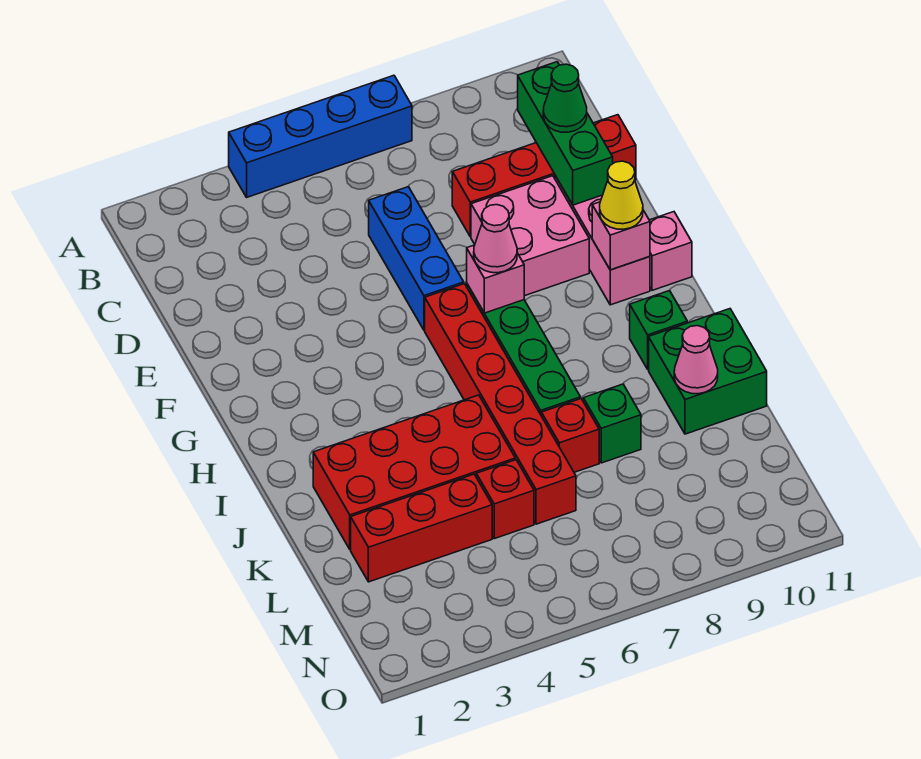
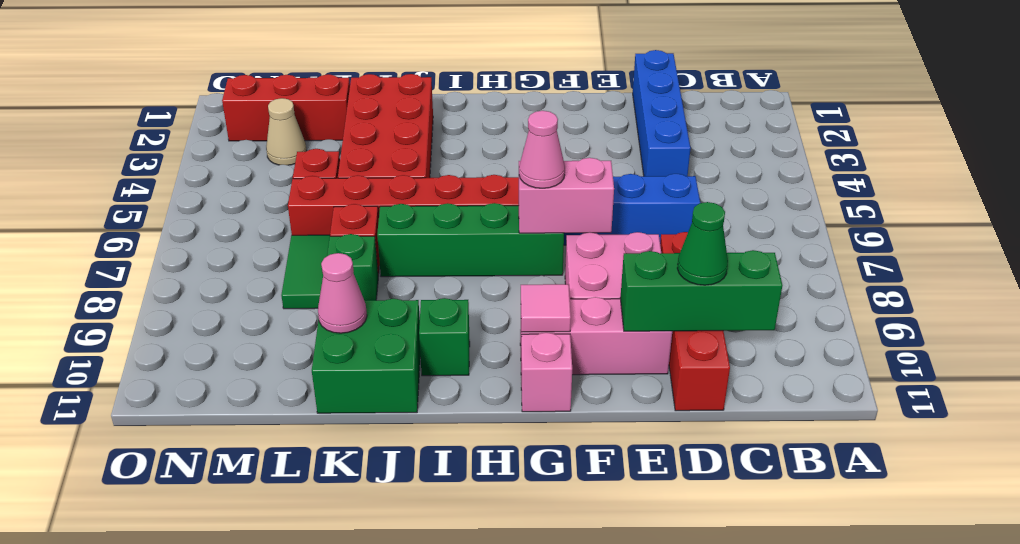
blue 1x4 brick [229,75,412,197] -> blue 1x4 brick moved to [633,50,691,176]
pink 1x1 brick [467,245,524,313] -> pink 1x2 brick [519,158,614,233]
pink 1x1 brick [592,202,650,270] -> pink 1x1 tile [521,284,571,332]
yellow 1x1 cone [600,161,643,229] -> none
red 1x3 brick [351,474,492,582] -> red 1x3 brick turned to [222,74,350,141]
none -> green 1x2 tile [281,235,330,309]
none -> tan 1x1 cone [266,98,307,165]

